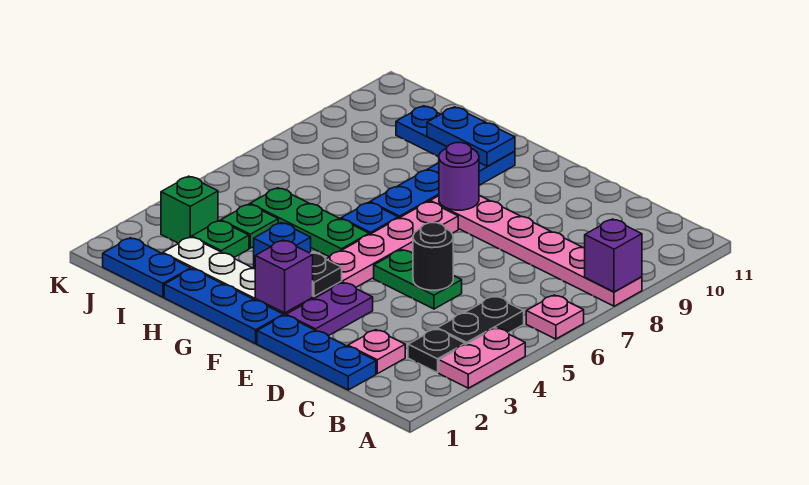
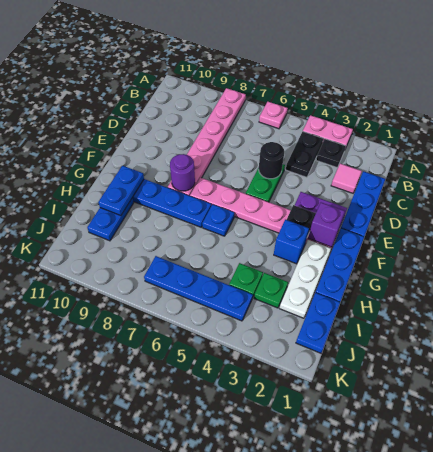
purple 1x1 brick [585,219,642,292] -> none
black 1x2 plate [437,296,524,345] -> black 1x2 plate turned to [286,131,323,177]
pink 1x1 plate [348,330,405,374] -> pink 1x1 tile [331,164,362,193]
green 1x3 plate [250,188,369,257] -> none
green 1x1 brick [161,176,218,243] -> none
none -> blue 1x4 plate [144,256,253,321]

